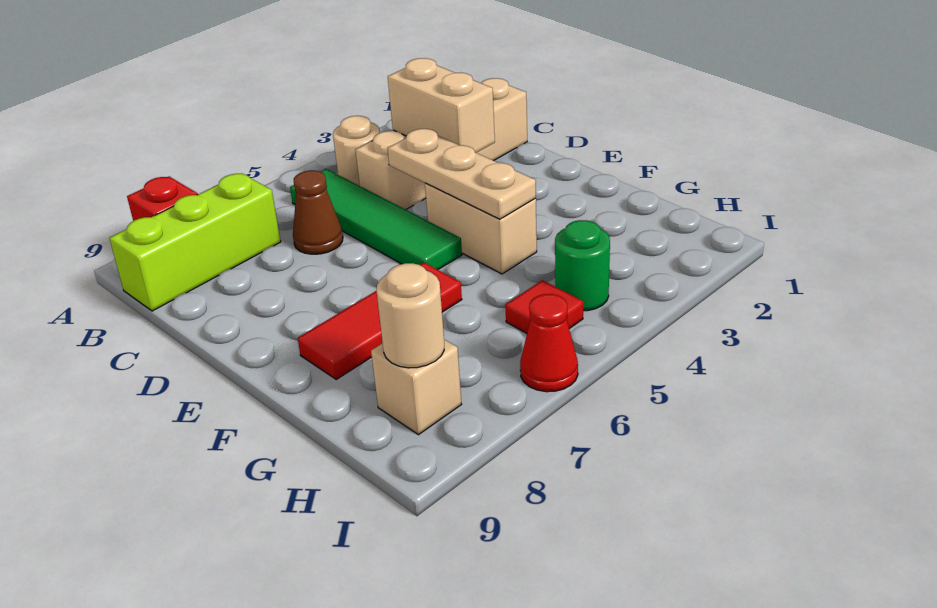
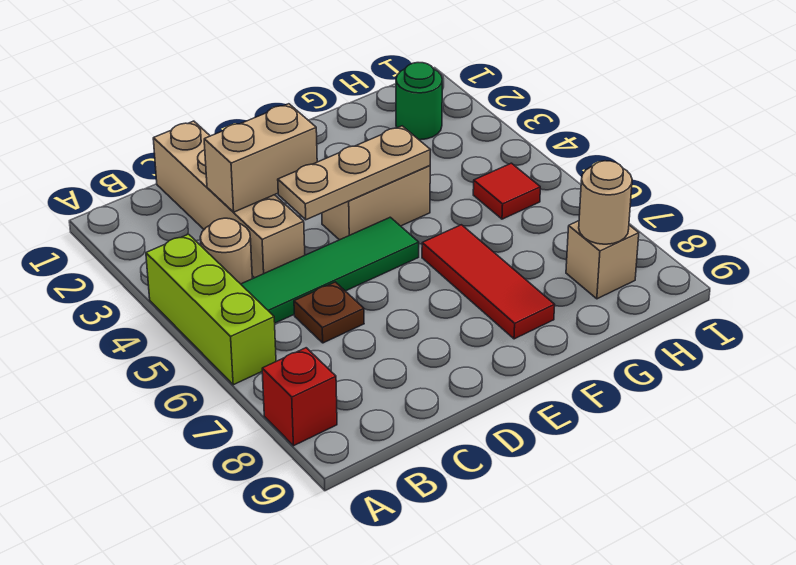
lime 1x3 brick [109,173,281,311] -> lime 1x3 brick moved to [146,234,276,385]
brown 1x1 cone [293,170,343,254] -> brown 1x1 plate [294,282,364,343]
green 1x1 round brick [555,220,610,311] -> green 1x1 round brick moved to [396,63,442,140]
red 1x1 cone [520,294,578,392] -> none

